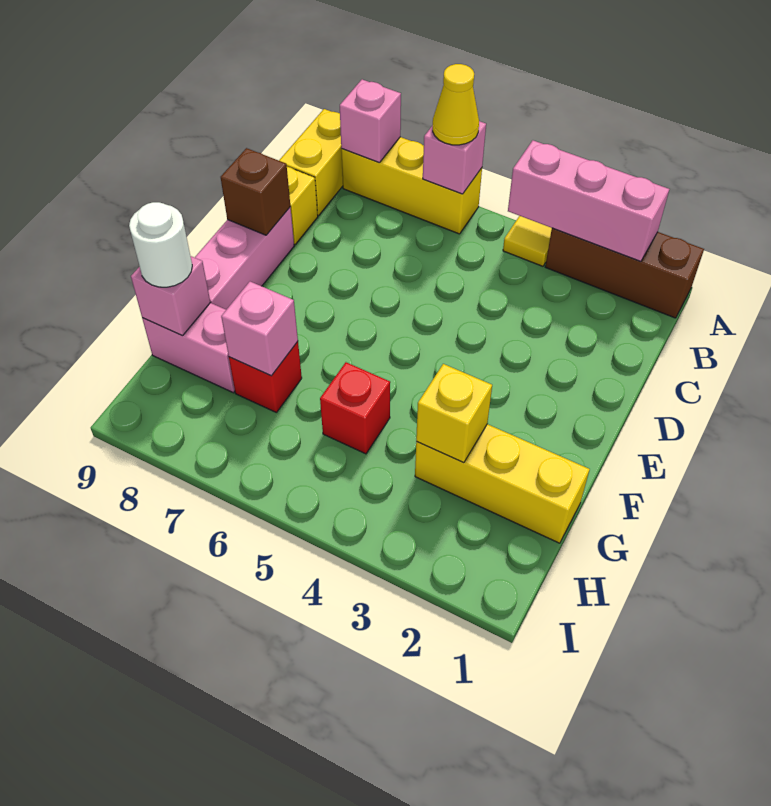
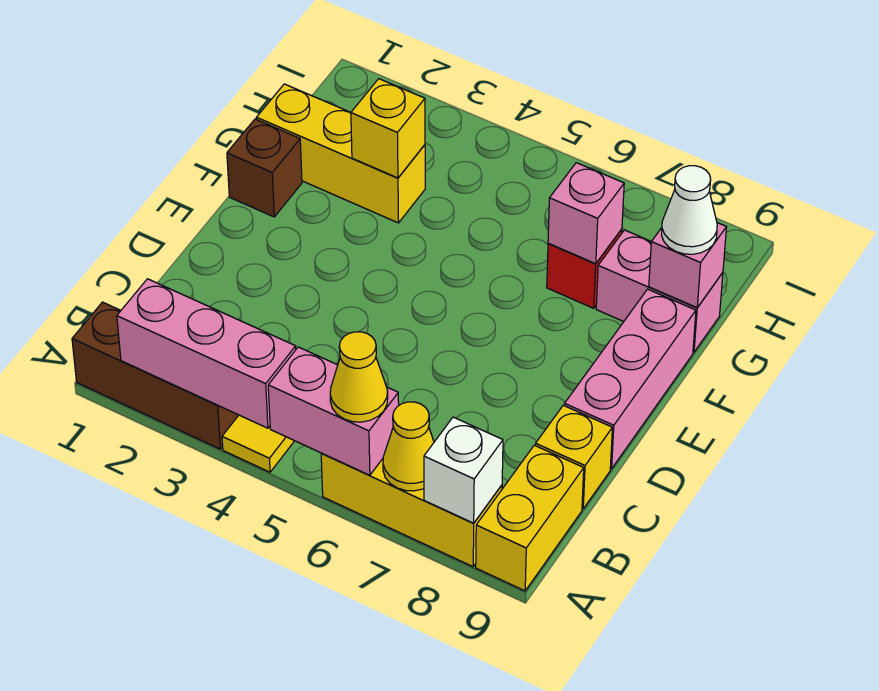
pink 1x1 brick [423,121,486,194] -> pink 1x2 brick [268,347,399,475]
none -> yellow 1x1 cone [383,402,434,491]
pink 1x1 brick [340,79,401,163] -> white 1x1 brick [424,417,503,523]
brown 1x1 brick [221,148,290,235] -> brown 1x1 brick moved to [227,119,302,217]
red 1x1 brick [320,362,390,454] -> none
white 1x1 round brick [129,202,192,287] -> white 1x1 cone [662,166,717,254]

